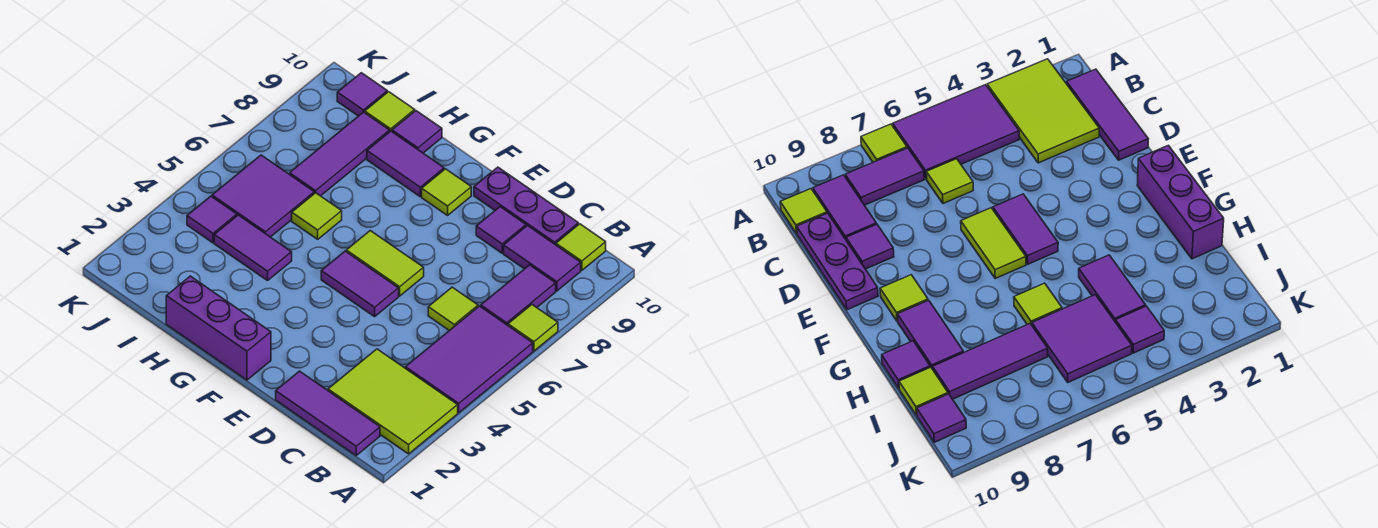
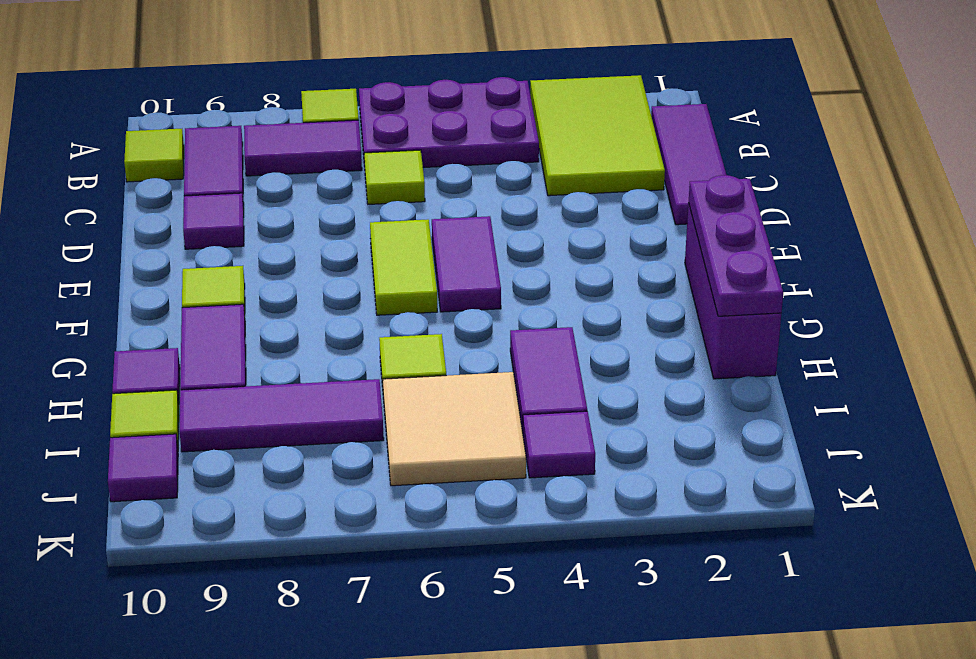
purple 2x3 tile [405,306,533,413] -> purple 2x3 plate [359,77,539,167]
purple 1x3 plate [474,167,578,245] -> purple 1x3 plate moved to [689,175,783,316]
purple 2x2 tile [212,155,314,237] -> tan 2x2 tile [383,372,526,486]

